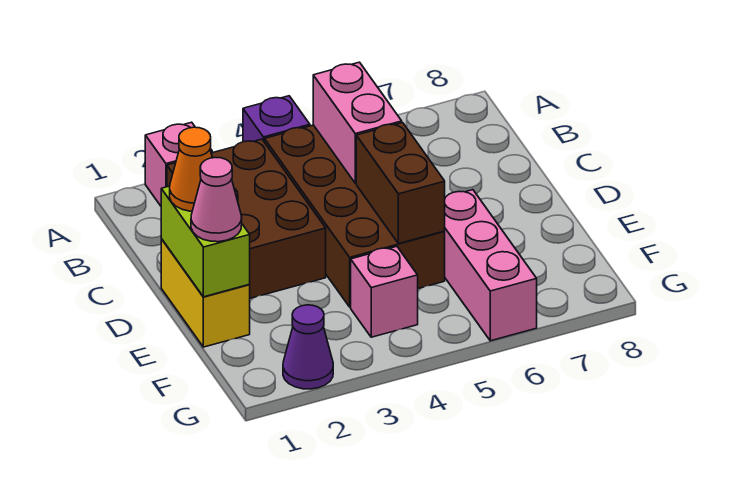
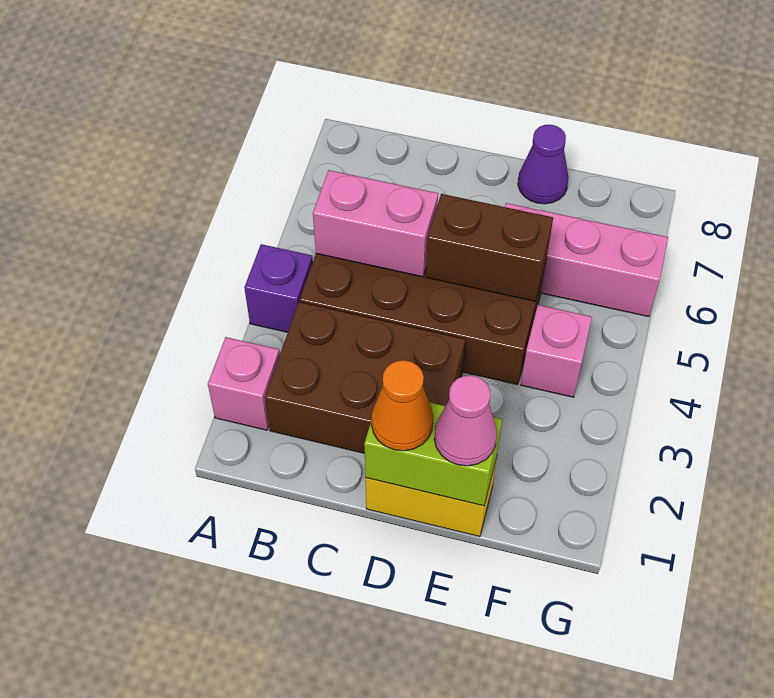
purple 1x1 cone [283,305,333,389] -> purple 1x1 cone moved to [518,125,568,204]

